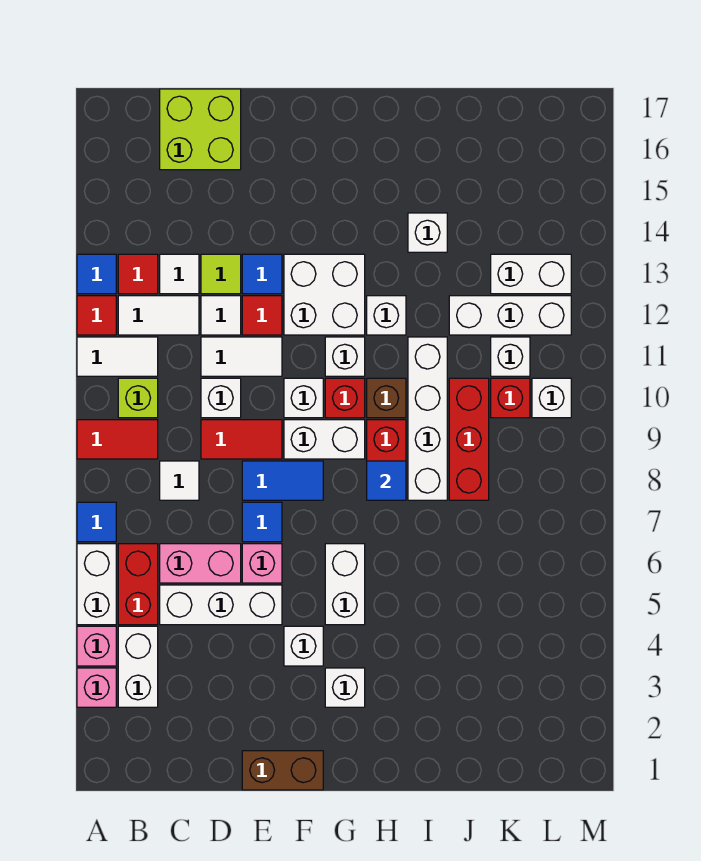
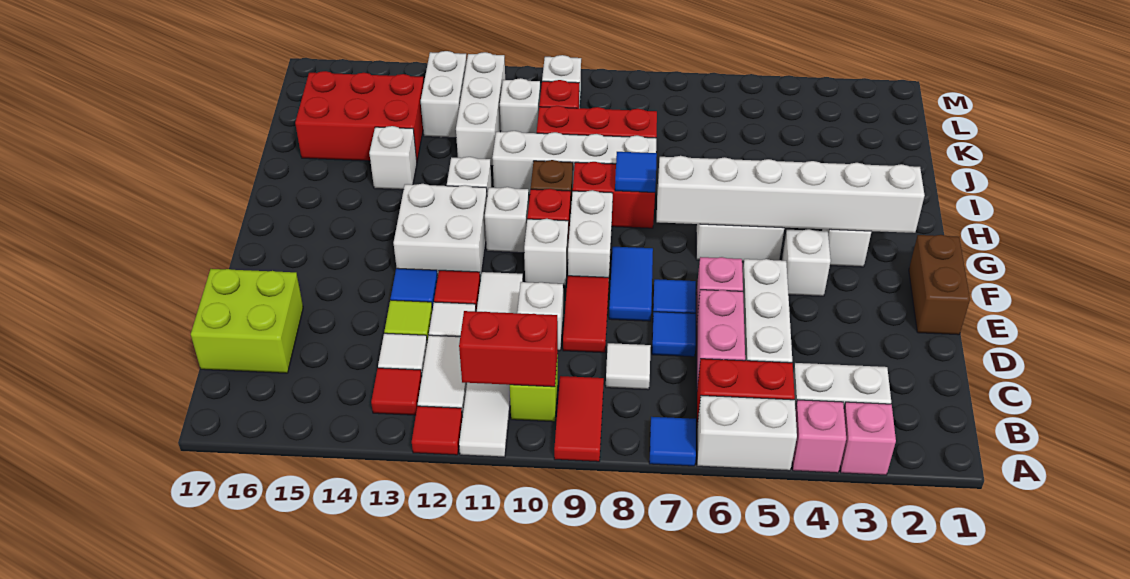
blue 1x1 tile [77,254,116,294] -> blue 1x1 tile moved to [652,312,696,357]
none -> red 1x2 brick [459,311,558,387]
none -> white 1x6 brick [657,156,925,233]
none -> red 2x3 brick [295,71,424,161]

